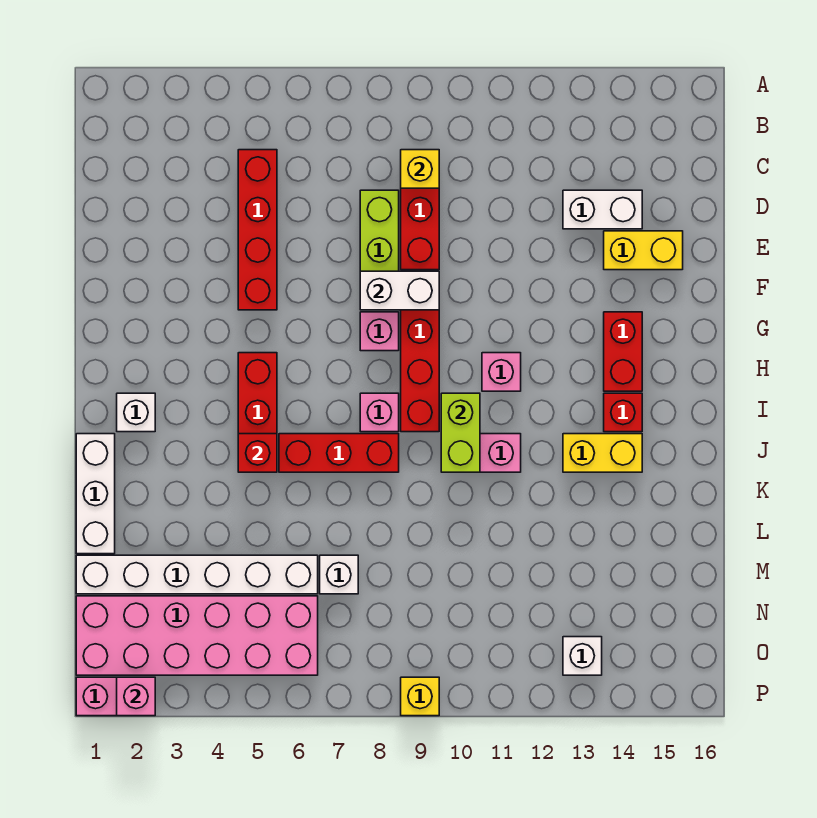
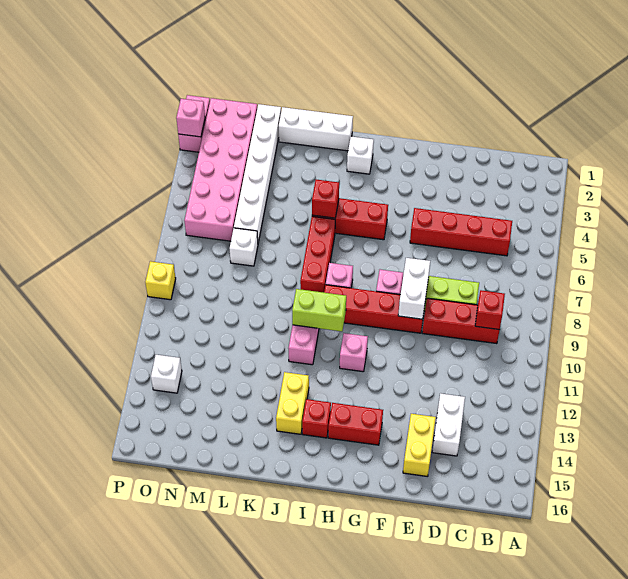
yellow 1x1 brick [401,150,439,188] -> red 1x1 brick [475,290,505,330]

